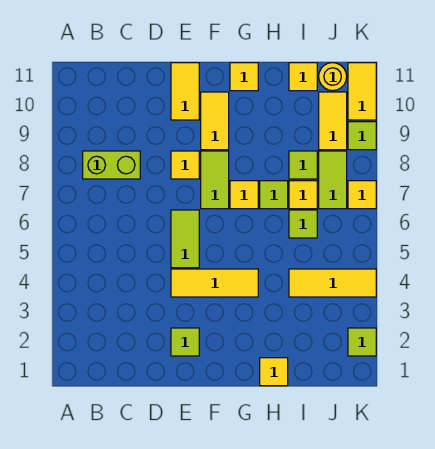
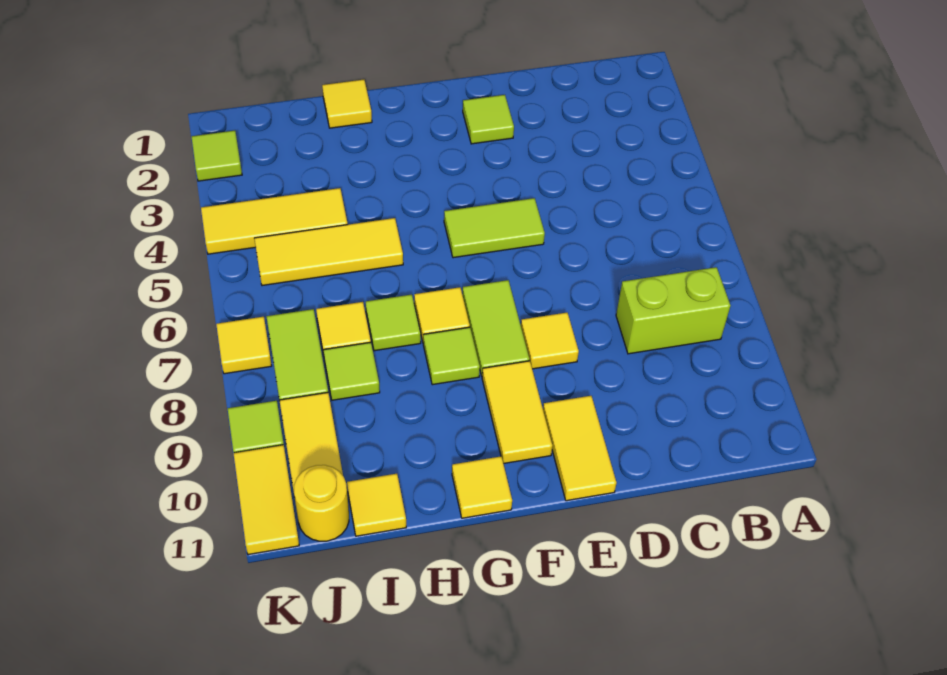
yellow 1x3 tile [171,269,258,297] -> yellow 1x3 tile moved to [254,218,403,286]
lime 1x2 tile [171,210,199,268] -> lime 1x2 tile turned to [444,198,545,258]
lime 1x1 tile [289,210,317,238] -> lime 1x1 tile moved to [423,327,480,385]

